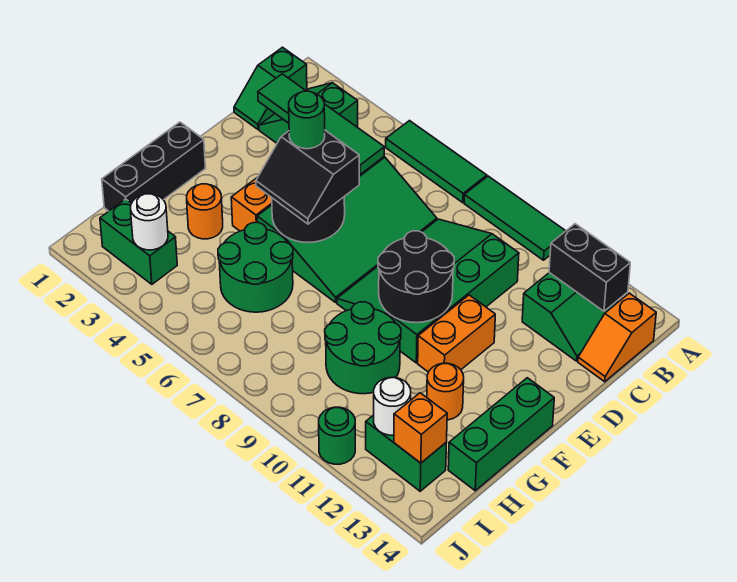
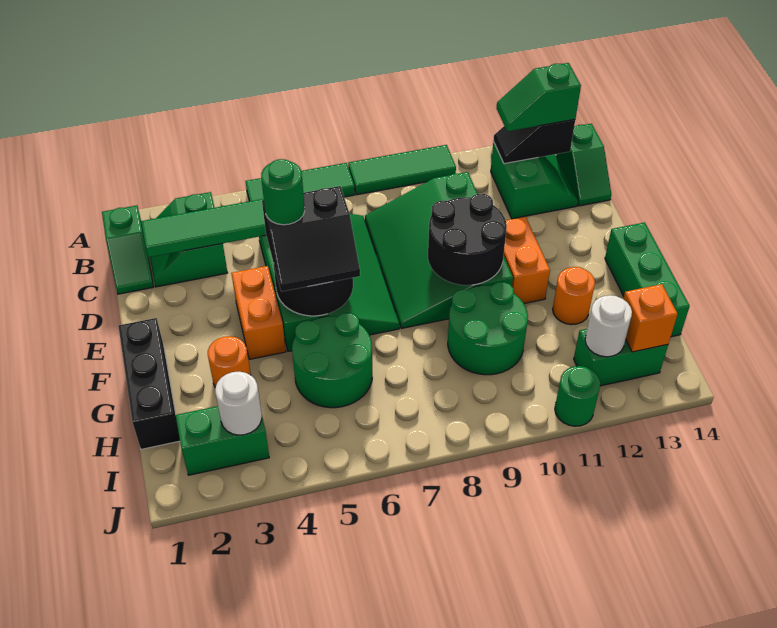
black 1x2 brick [549,224,630,311] -> black 1x2 slope [493,120,575,164]
none -> green 1x2 slope [496,63,581,131]
orange 1x2 slope [578,293,656,382] -> green 1x2 slope [556,124,611,206]

